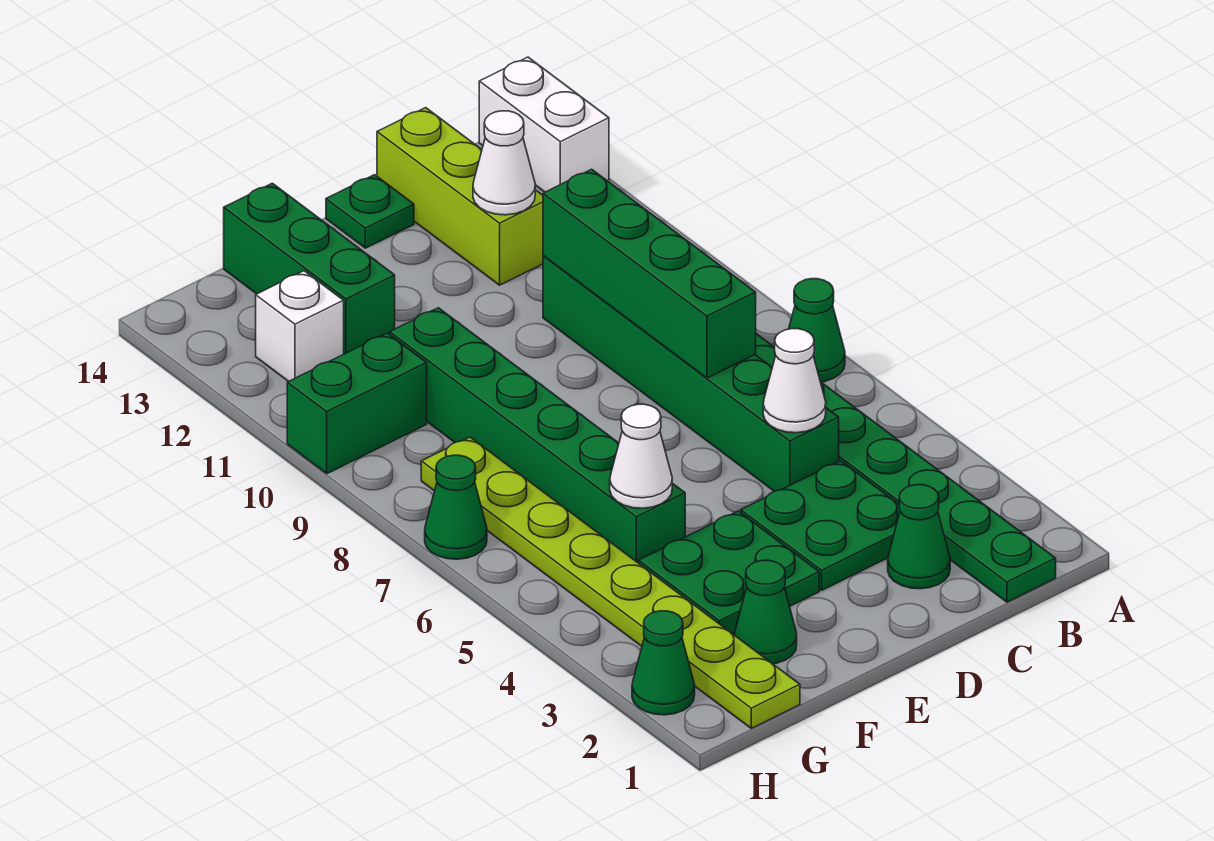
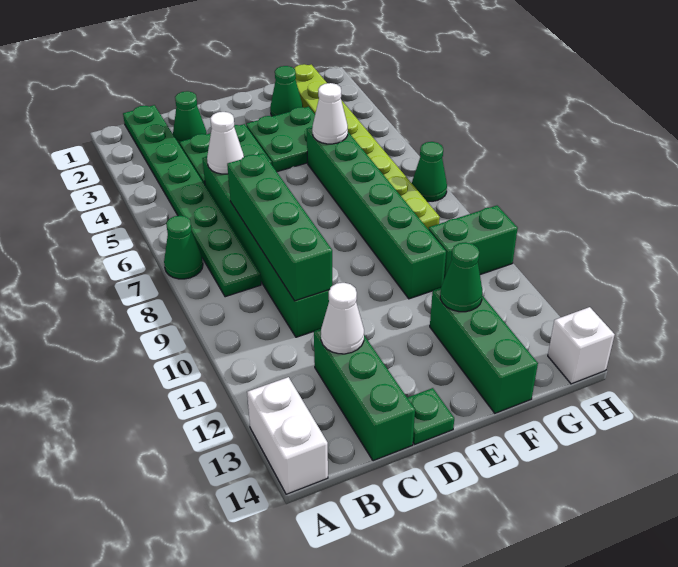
lime 1x3 brick [377,108,543,285] -> green 1x3 brick [314,329,415,461]
white 1x1 brick [256,271,344,381] -> white 1x1 brick moved to [548,307,615,384]
green 1x1 cone [632,611,695,715] -> green 1x1 cone moved to [440,242,483,312]

